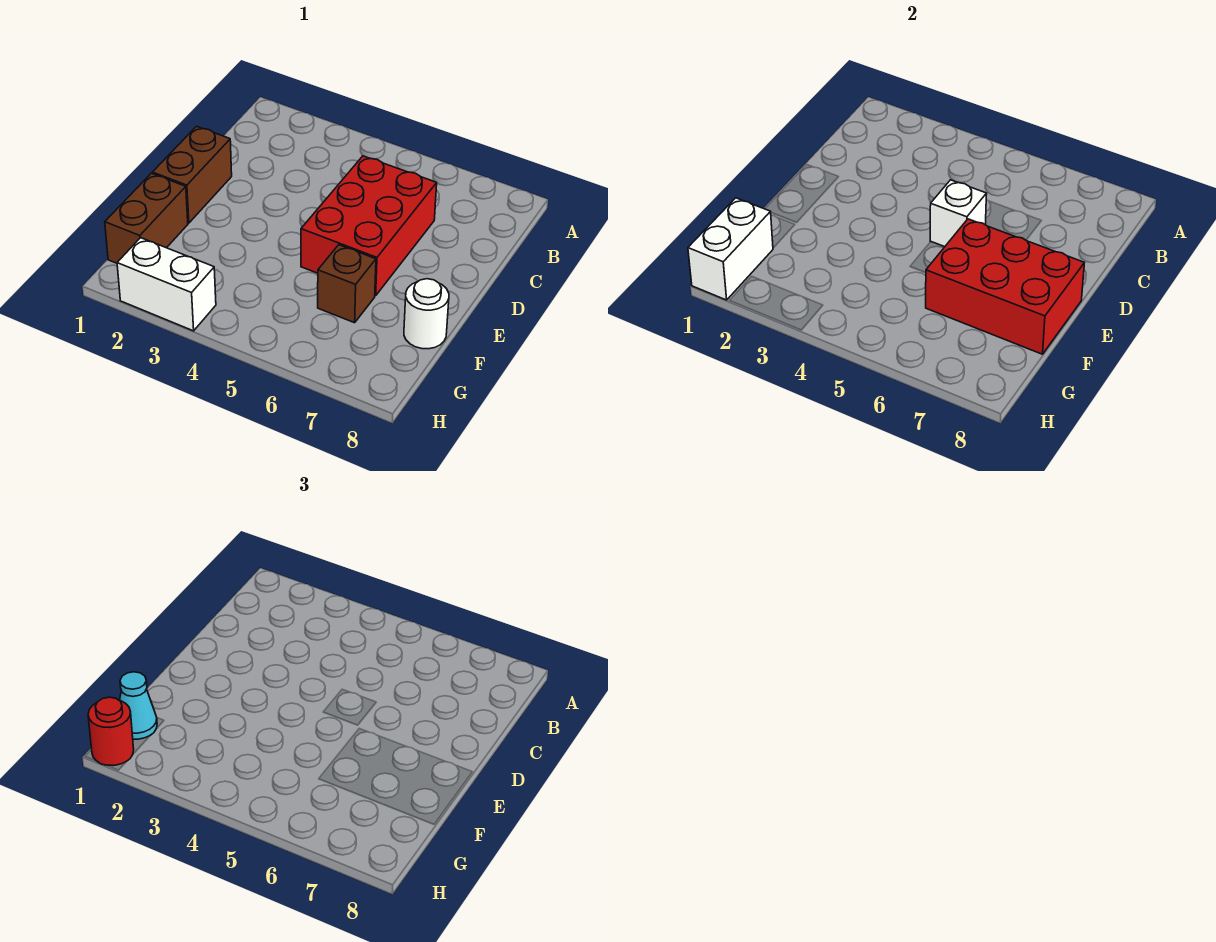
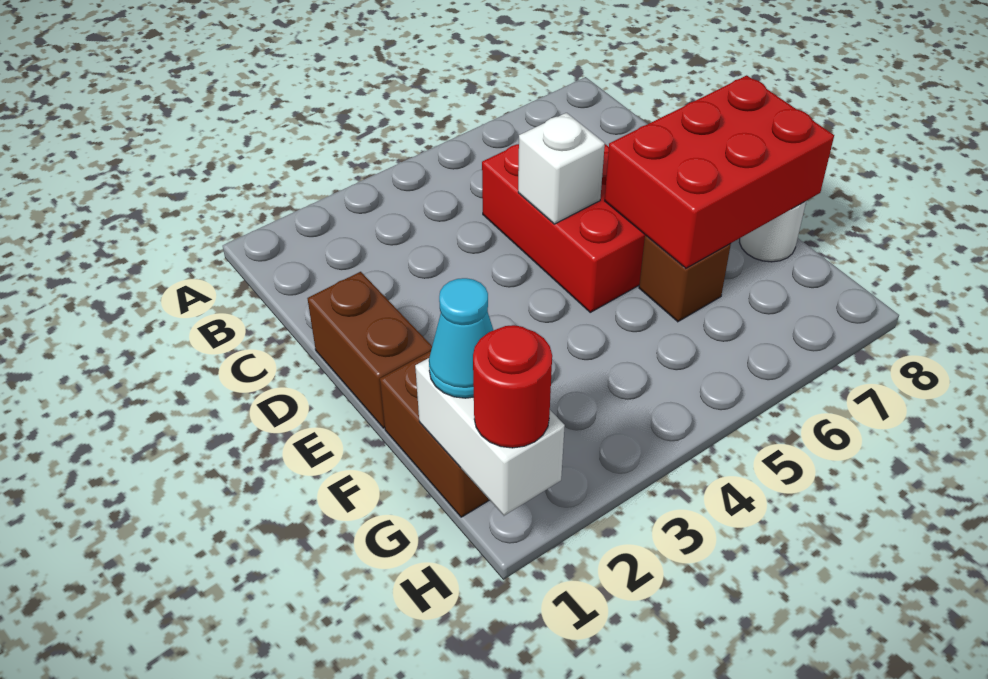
white 1x2 brick [117,238,216,331] -> none

